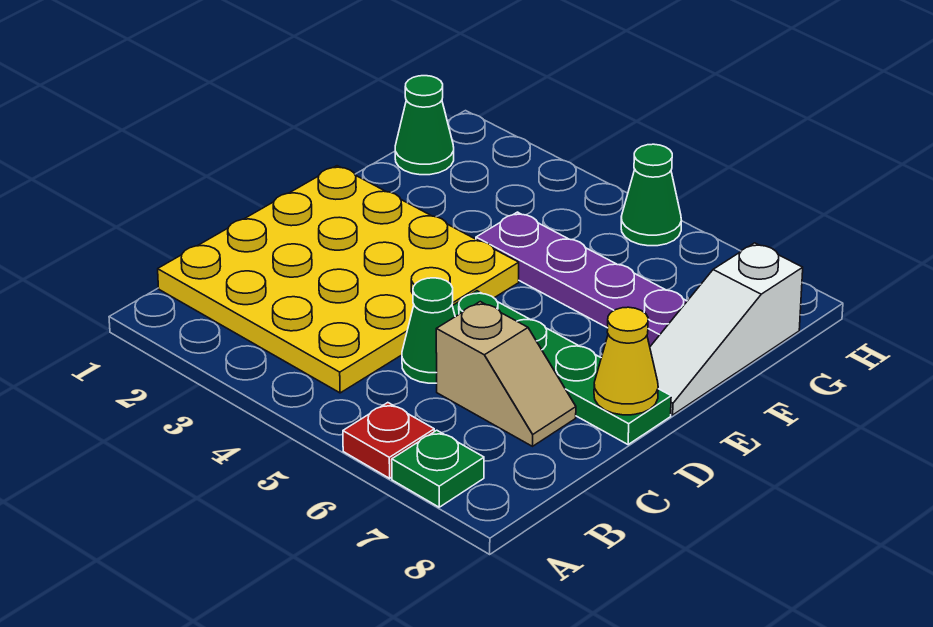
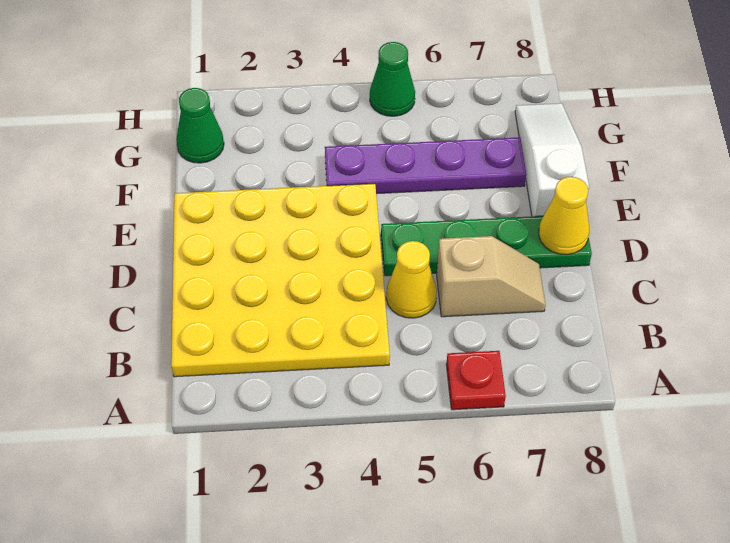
green 1x1 plate [392,430,484,507] -> none
green 1x1 cone [402,278,455,383] -> yellow 1x1 cone [386,241,437,318]
white 1x3 slope [650,243,803,415] -> white 1x3 slope turned to [515,103,589,216]

